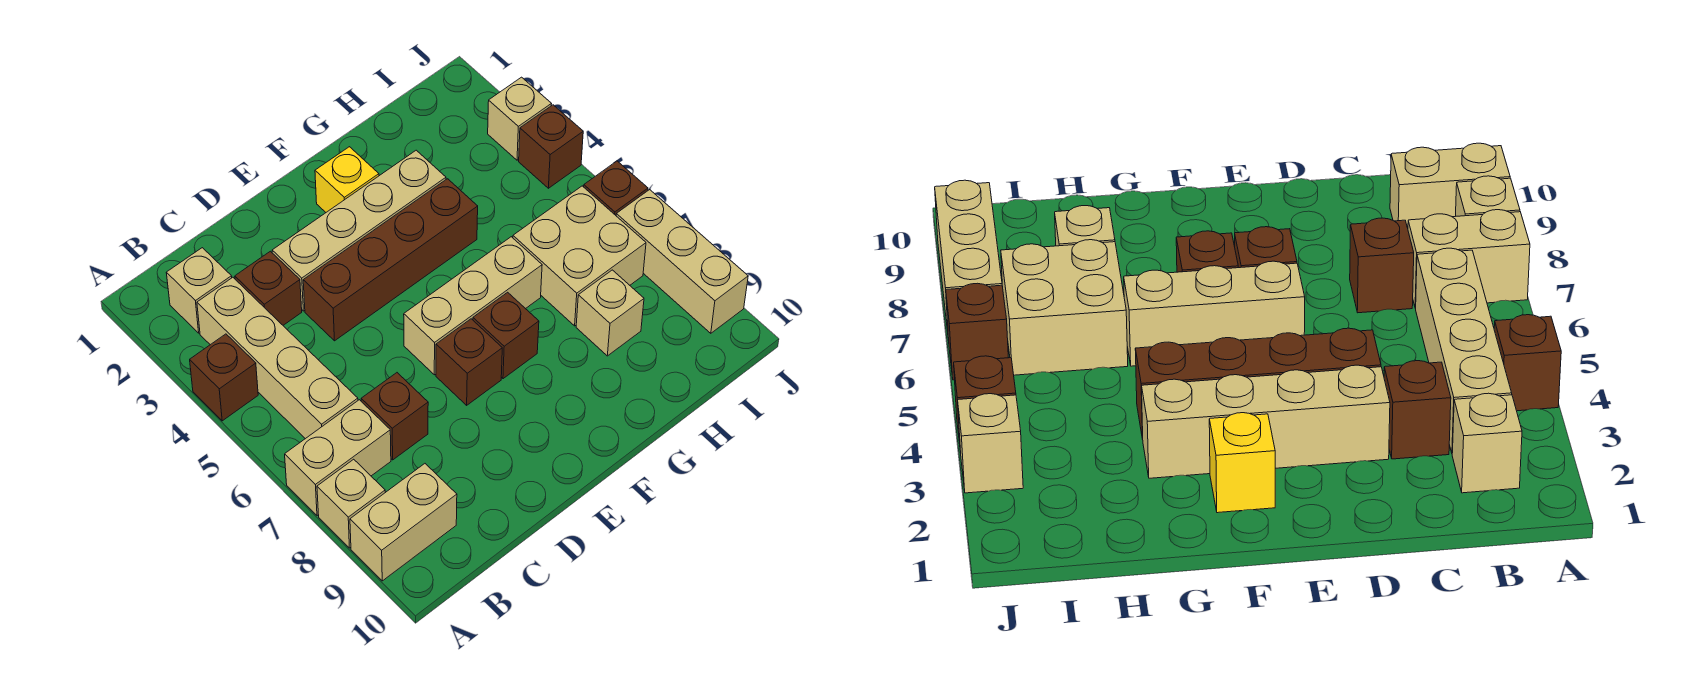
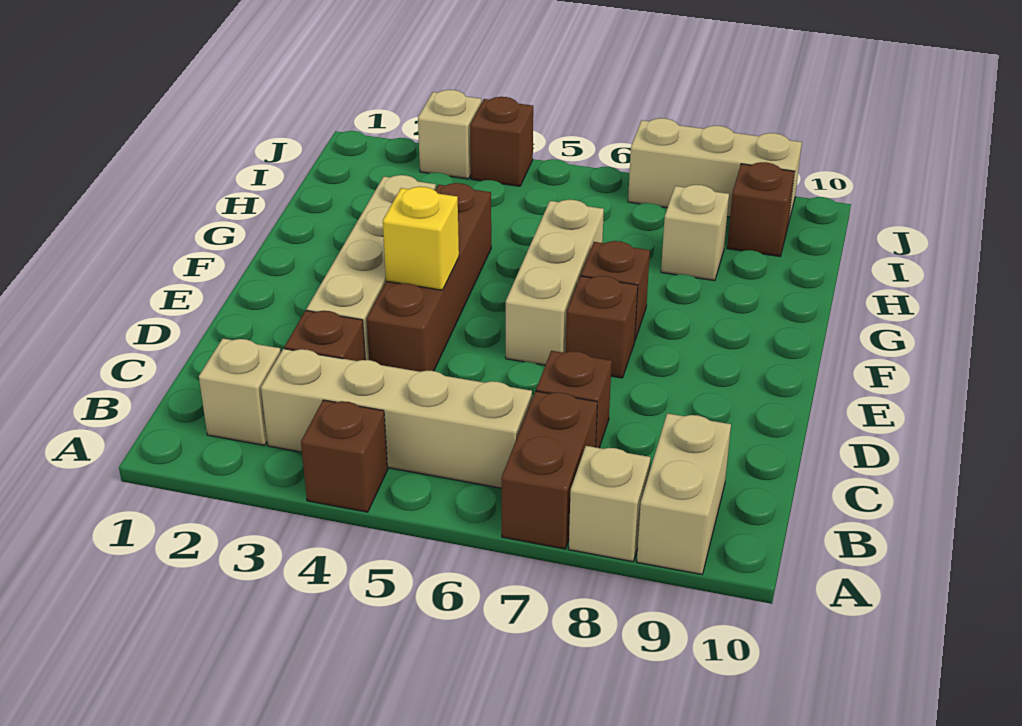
tan 1x2 brick [285,400,391,516] -> brown 1x2 brick [502,391,597,549]
yellow 1x1 brick [315,147,379,212] -> yellow 1x1 brick moved to [383,187,459,290]
tan 2x2 brick [513,186,646,326] -> none
brown 1x1 brick [584,161,648,215] -> brown 1x1 brick moved to [727,162,795,256]

